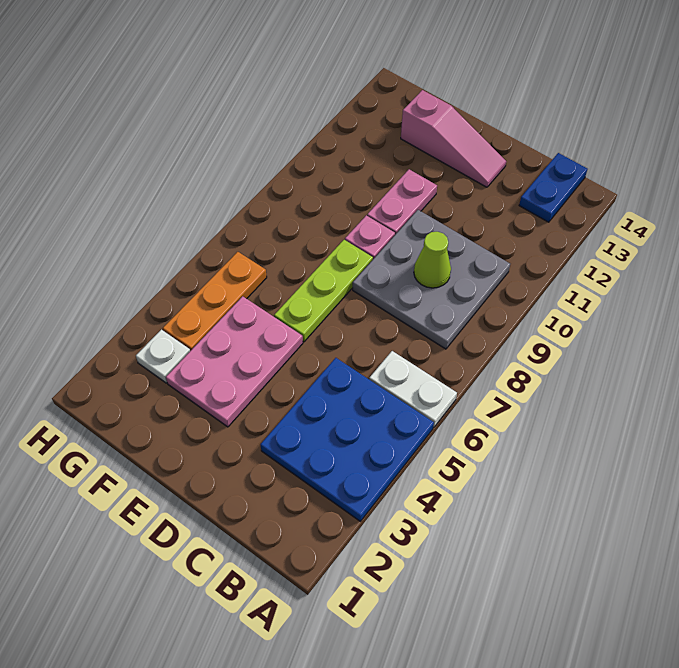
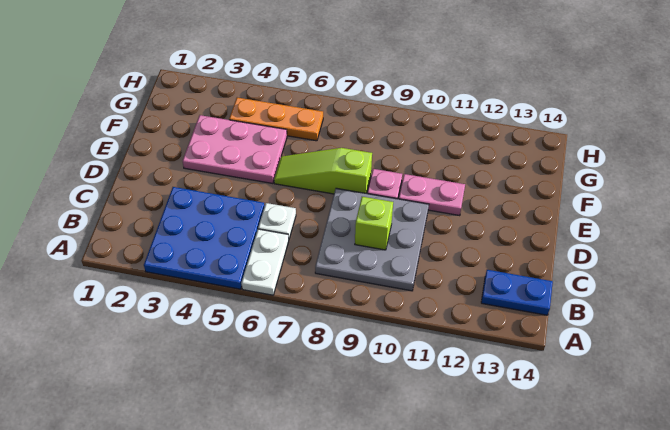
lime 1x1 cone [414,232,451,288] -> lime 1x1 brick [355,197,393,250]
pink 1x3 slope [401,90,506,187] -> none
lime 1x3 plate [274,240,373,342] -> lime 1x3 slope [274,148,372,194]
white 1x1 plate [136,330,190,383] -> white 1x1 plate moved to [258,203,296,239]

